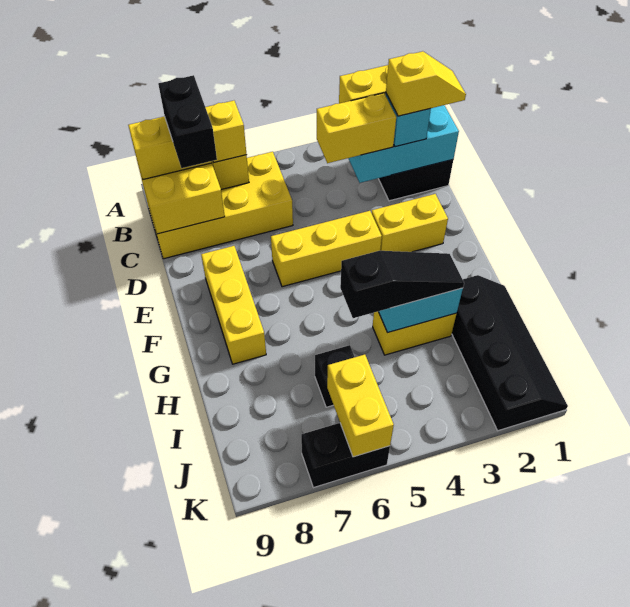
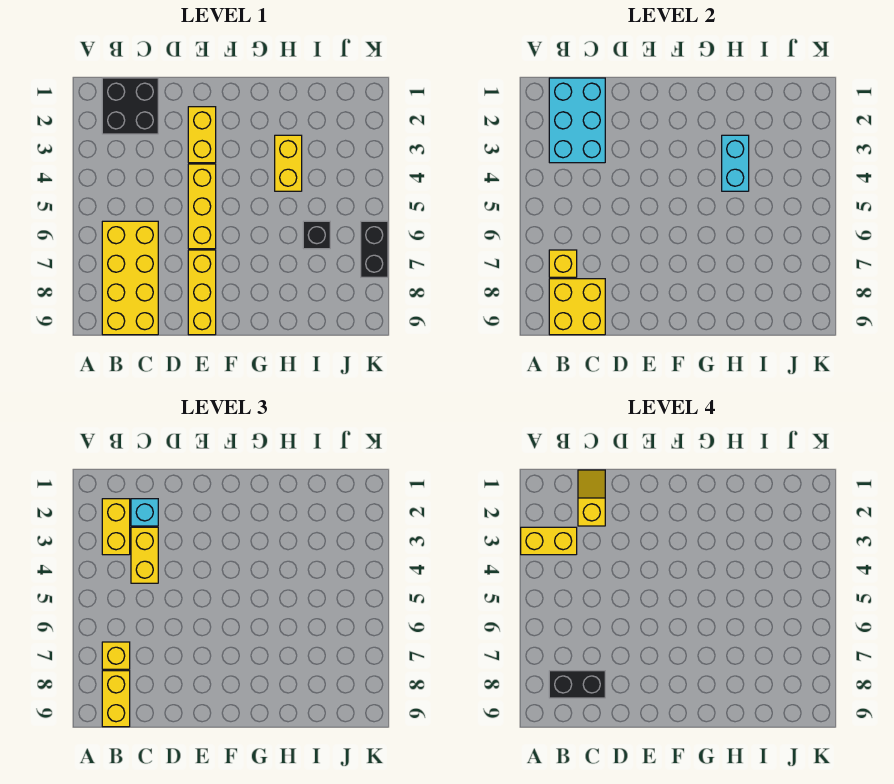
yellow 1x3 brick [201,246,266,364] -> yellow 1x3 brick turned to [188,250,216,335]
black 2x4 slope [452,275,568,431] -> none
black 1x3 slope [340,251,464,318] -> none
yellow 1x2 brick [327,355,394,457] -> yellow 1x2 brick moved to [521,527,577,555]

